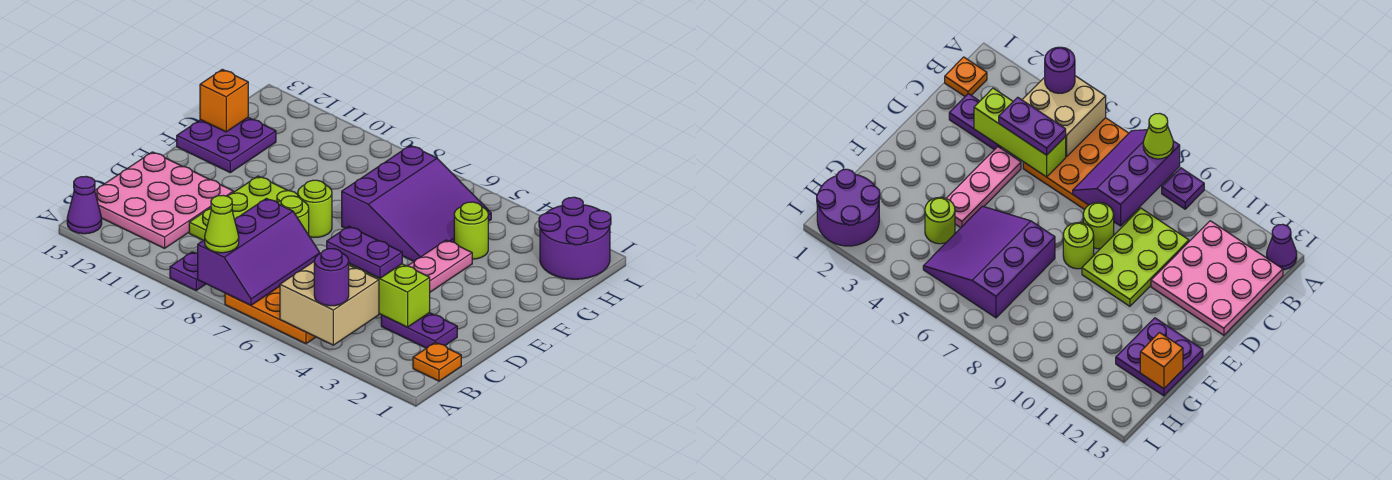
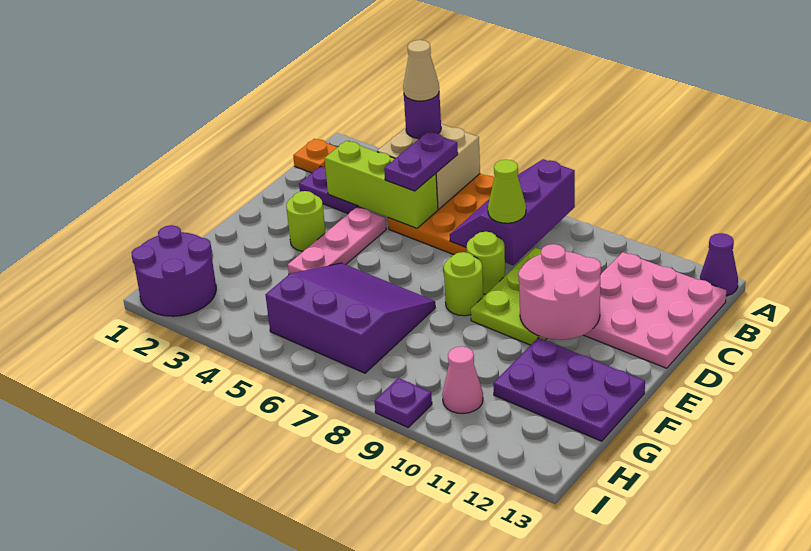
none -> tan 1x1 cone [403,40,439,101]
lime 1x1 cone [205,195,239,253] -> lime 1x1 cone moved to [488,160,526,223]
purple 1x1 plate [170,252,206,290] -> purple 1x1 plate moved to [374,378,432,427]
purple 1x2 plate [327,226,402,278] -> purple 1x2 plate turned to [384,132,458,191]
none -> pink 2x2 round brick [518,244,601,340]
purple 3x3 slope [342,145,491,262] -> purple 3x3 slope turned to [266,263,435,373]
purple 2x2 plate [177,118,276,173] -> purple 2x3 plate [493,338,645,441]
lime 1x1 round brick [454,202,488,259] -> lime 1x1 round brick moved to [286,191,326,251]
orange 1x1 brick [200,69,248,132] -> none
none -> pink 1x1 cone [442,346,483,414]

